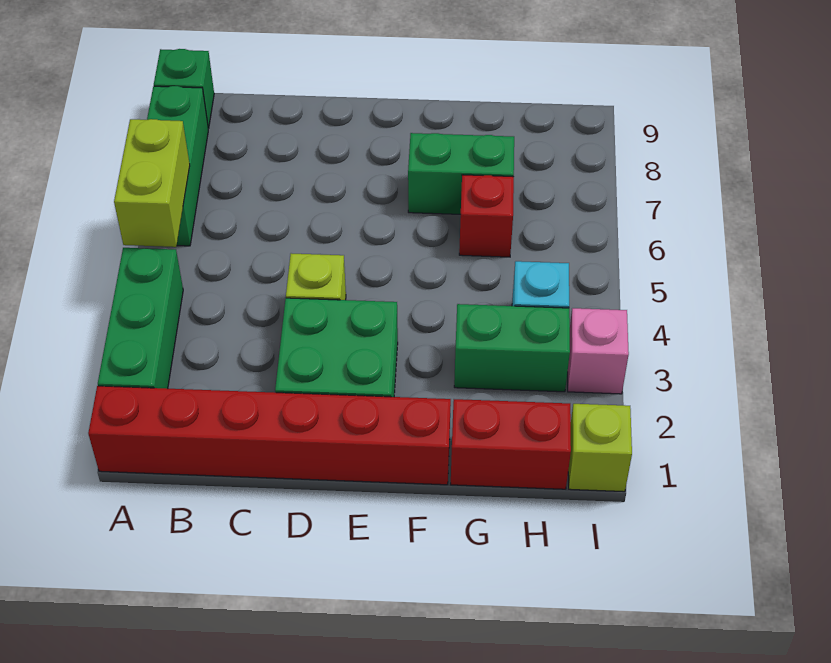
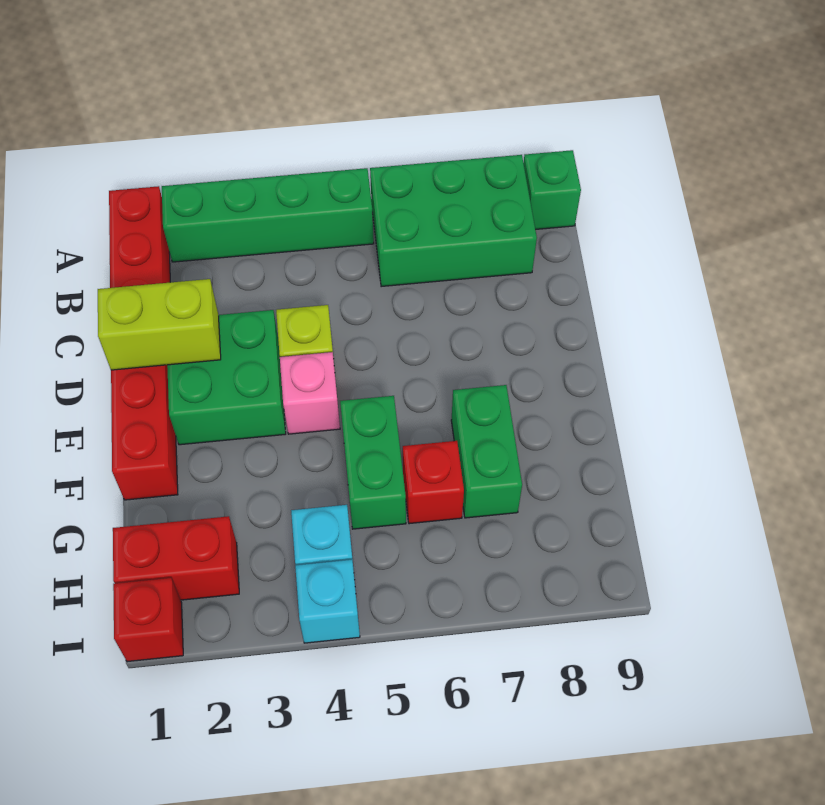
green 1x3 brick [98,248,183,389] -> green 1x4 brick [162,168,374,262]
lime 1x2 brick [114,119,190,247] -> lime 1x2 brick moved to [98,279,221,370]
green 1x3 brick [147,86,208,246] -> green 2x3 brick [370,155,537,287]
red 1x2 brick [451,399,571,489] -> red 1x2 brick turned to [113,516,239,600]
green 1x2 brick [454,304,570,392] -> green 1x2 brick moved to [340,396,406,529]
lime 1x1 brick [568,404,632,492] -> red 1x1 brick [113,578,183,662]
pink 1x1 brick [568,308,629,394] -> pink 1x1 brick moved to [280,352,340,434]
none -> cyan 1x1 brick [295,560,360,643]

